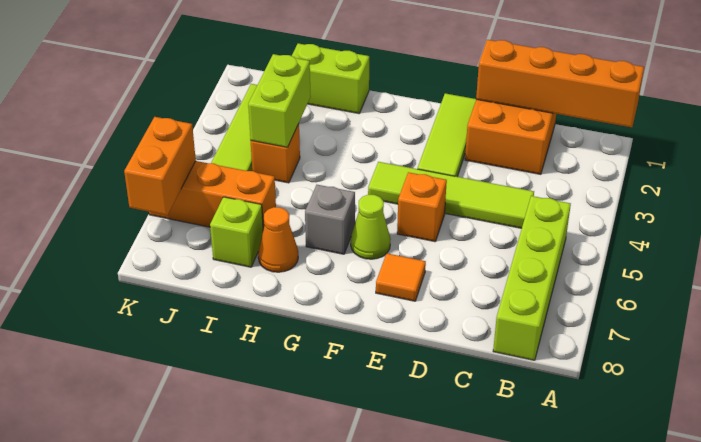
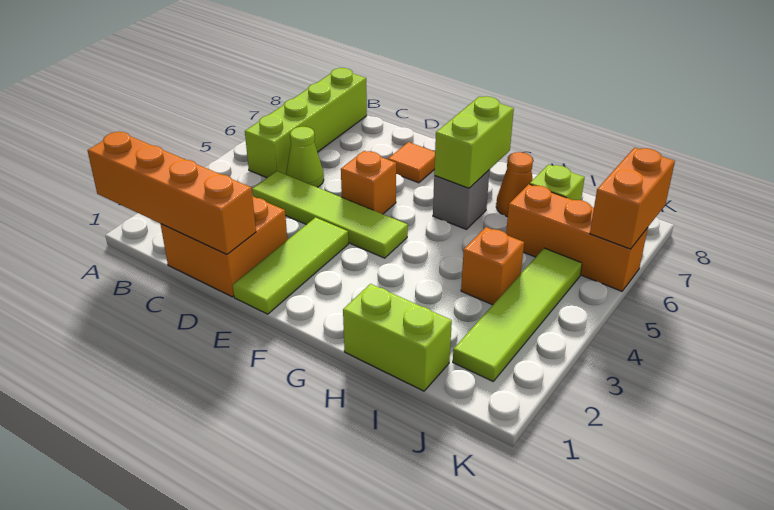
lime 1x1 cone [351,195,391,259] -> lime 1x1 cone moved to [286,127,324,187]
lime 1x2 brick [248,54,311,147] -> lime 1x2 brick moved to [434,96,514,188]

